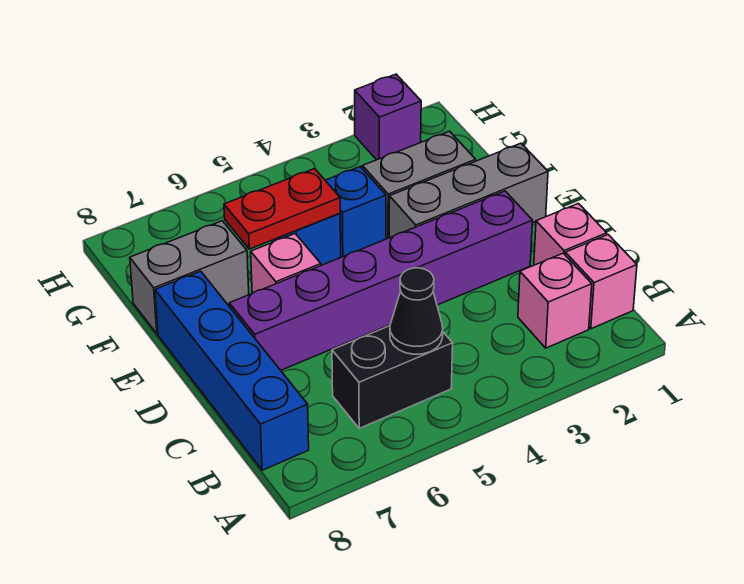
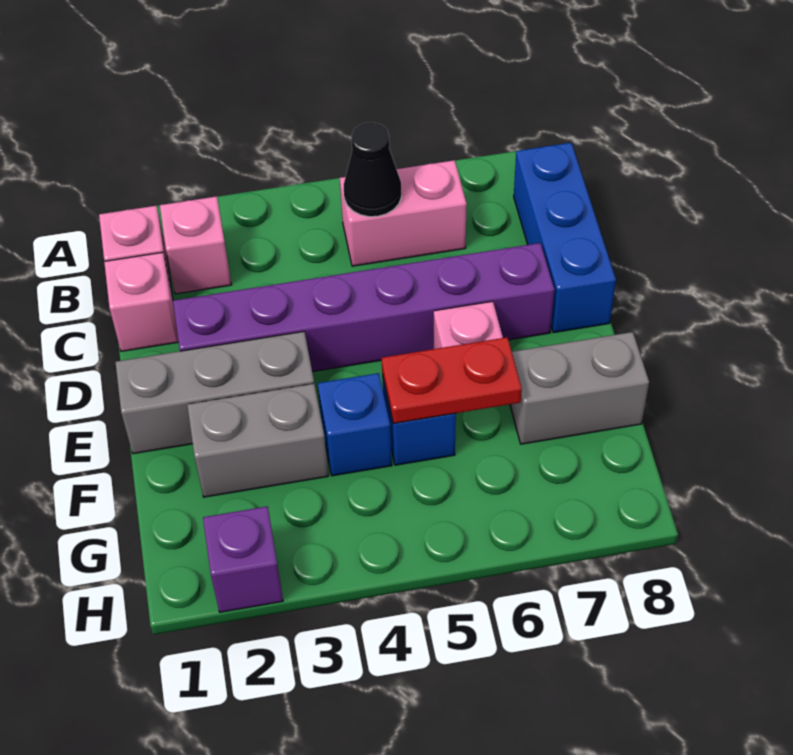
black 1x2 brick [332,326,453,428] -> pink 1x2 brick [340,160,467,266]
blue 1x4 brick [155,271,309,470] -> blue 1x3 brick [514,143,616,333]

